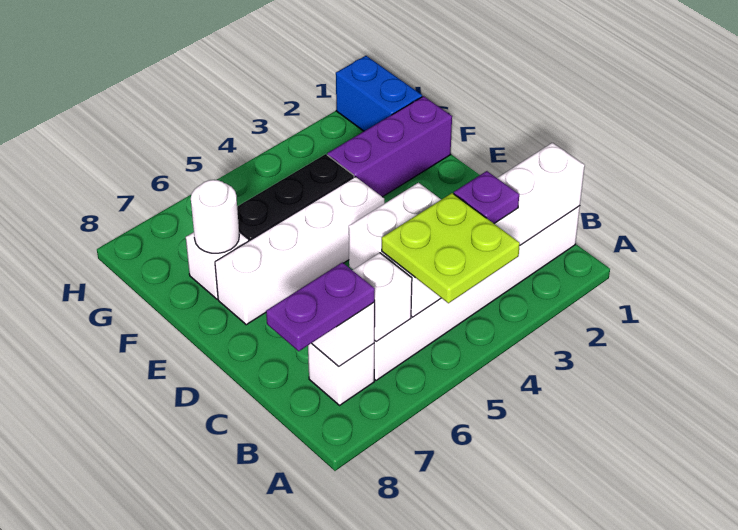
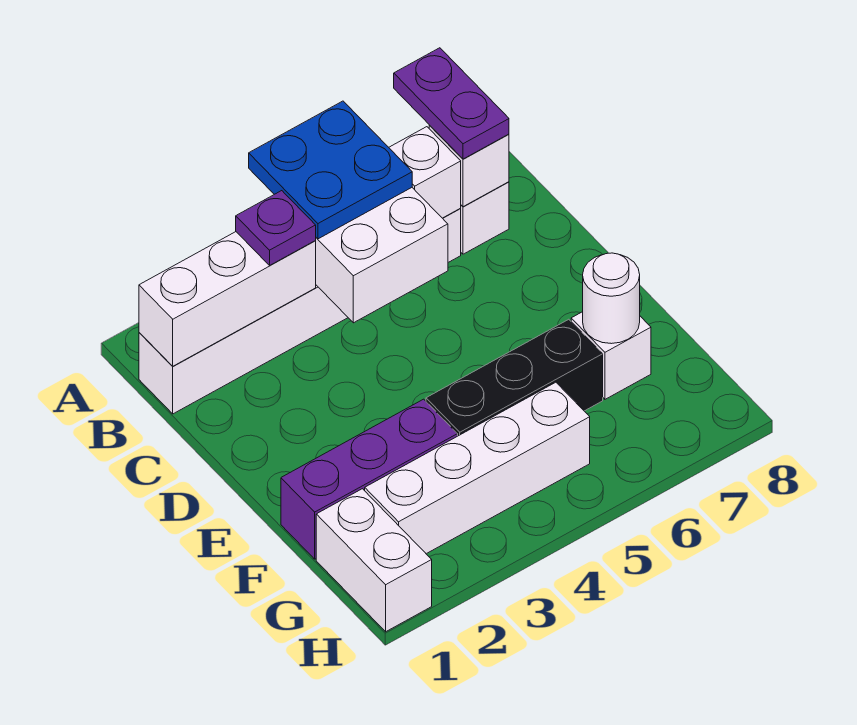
lime 2x2 plate [382,193,520,303] -> blue 2x2 plate [249,101,412,239]
purple 1x2 plate [266,262,375,351] -> purple 1x2 plate turned to [394,48,509,159]
white 1x4 brick [215,177,384,325] -> white 1x4 brick moved to [365,382,590,554]
blue 1x2 brick [336,56,422,131] -> white 1x2 brick [316,489,432,632]

